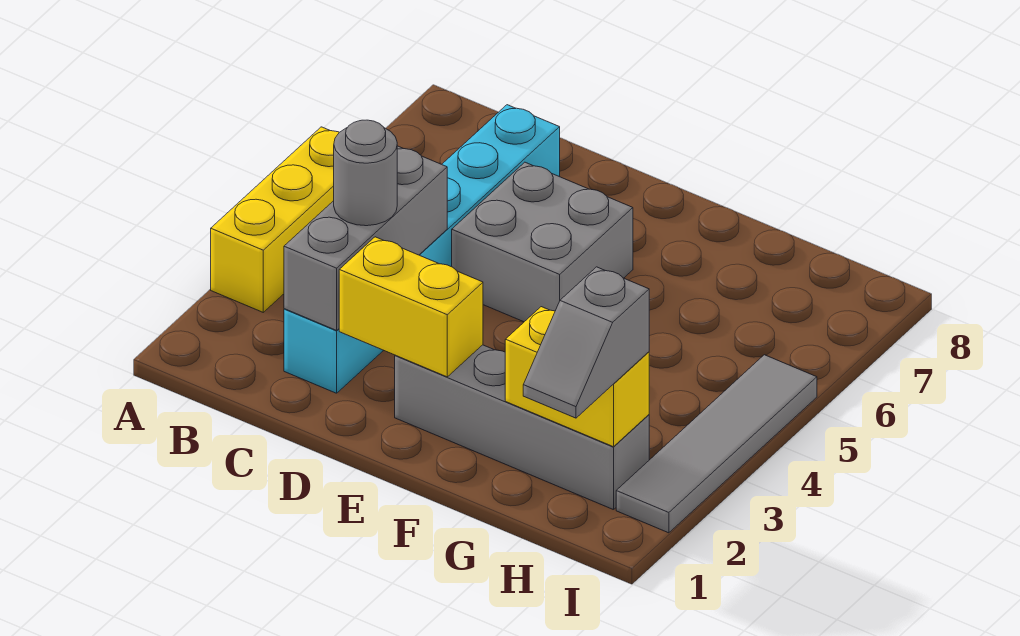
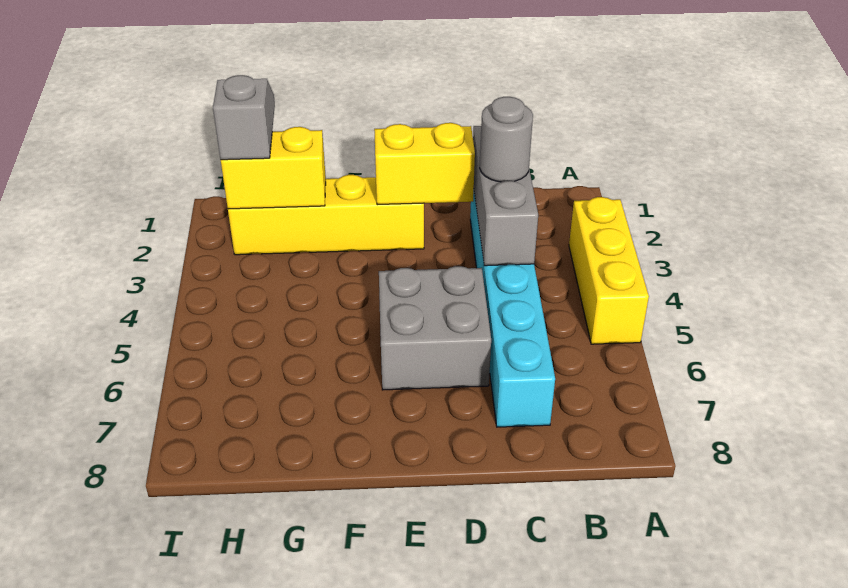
grey 1x4 brick [395,345,649,510] -> yellow 1x4 brick [228,175,424,255]
grey 1x4 tile [616,355,817,533] -> none

